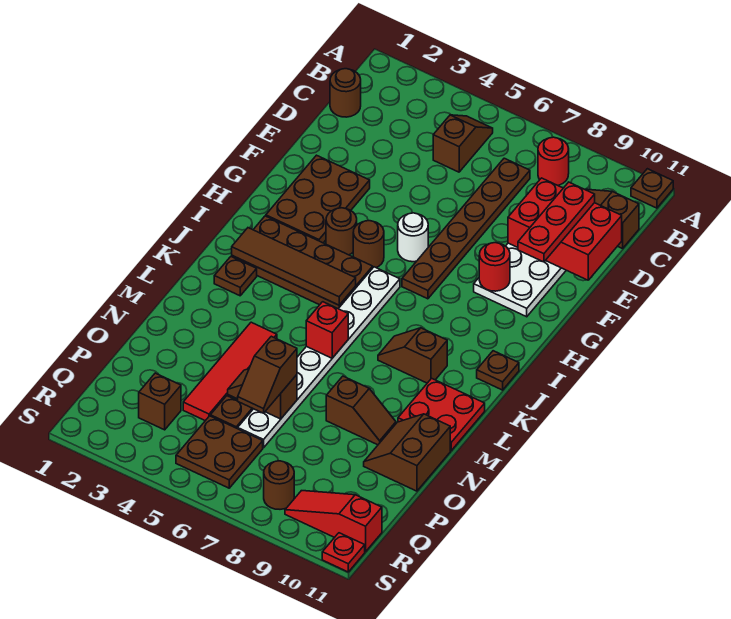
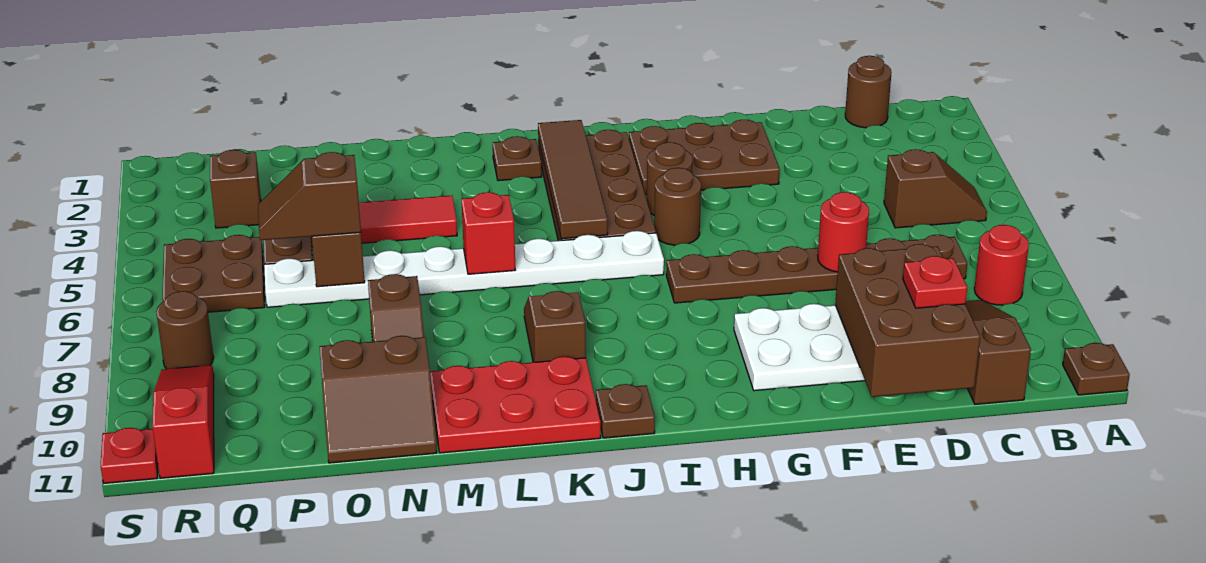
red 2x3 brick [508,178,622,280] -> brown 2x3 brick [835,244,980,397]
red 1x3 plate [518,182,595,262] -> red 1x1 plate [903,256,967,308]
white 1x1 round brick [398,213,428,262] -> none
red 1x1 round brick [479,243,510,291] -> red 1x1 round brick moved to [818,192,869,272]
red 2x2 plate [398,378,485,451] -> red 2x3 plate [430,357,601,453]
brown 2x2 slope [364,414,450,491] -> brown 2x2 slope turned to [320,336,437,463]

